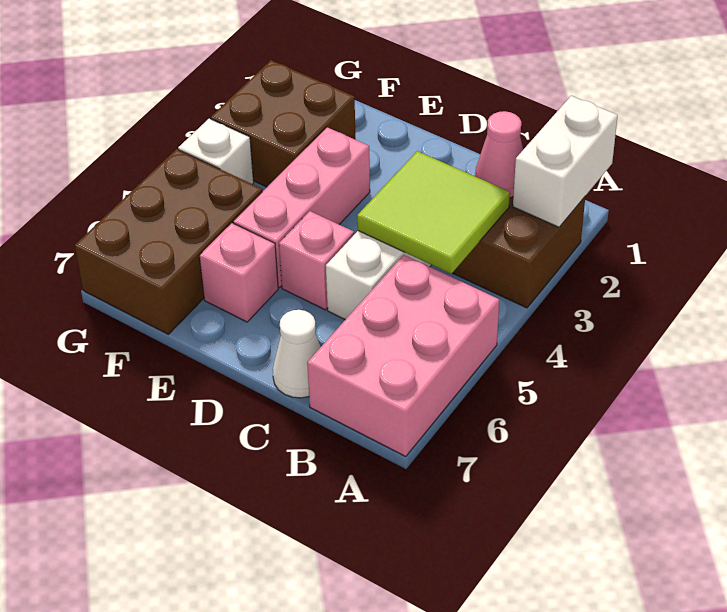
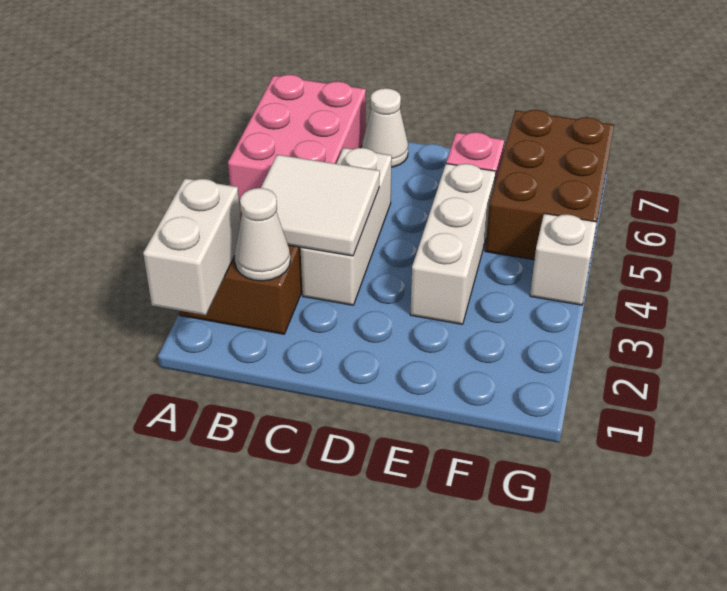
pink 1x1 cone [475,111,523,198] -> white 1x1 cone [234,188,290,281]
lime 2x2 tile [357,151,510,274] -> white 2x2 tile [261,155,380,256]
pink 1x1 brick [279,211,354,310] -> none
pink 1x3 brick [233,127,370,288] -> white 1x3 brick [410,164,496,324]
brown 2x2 brick [211,60,356,187] -> none

